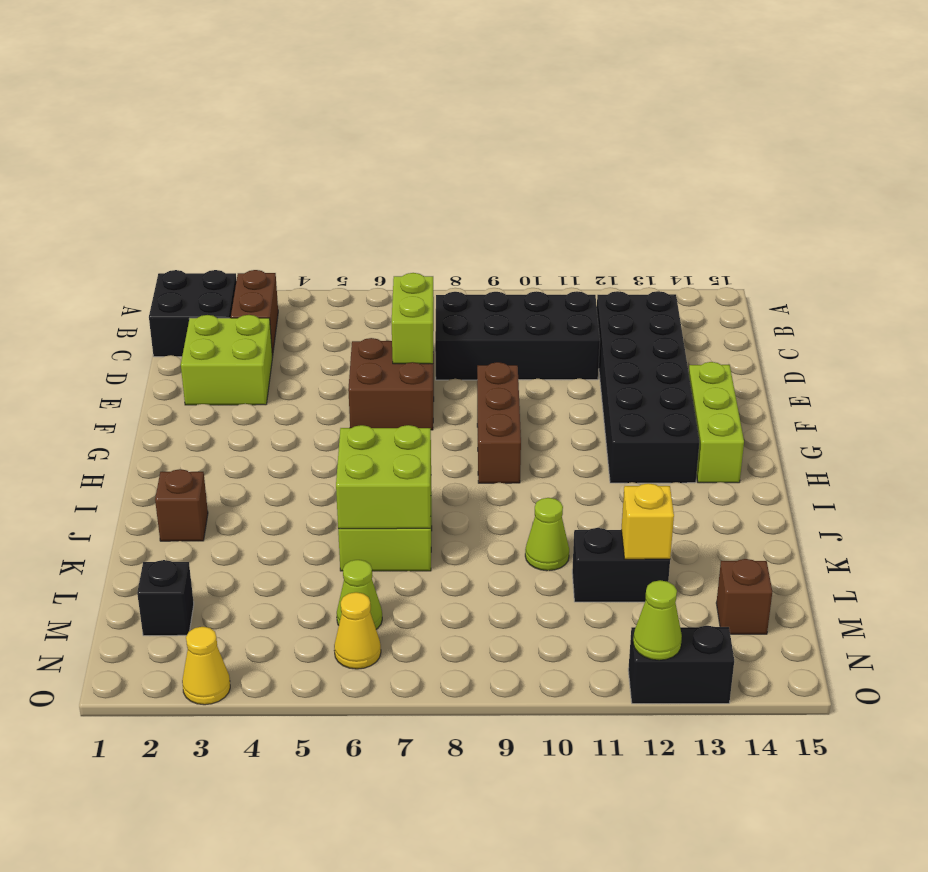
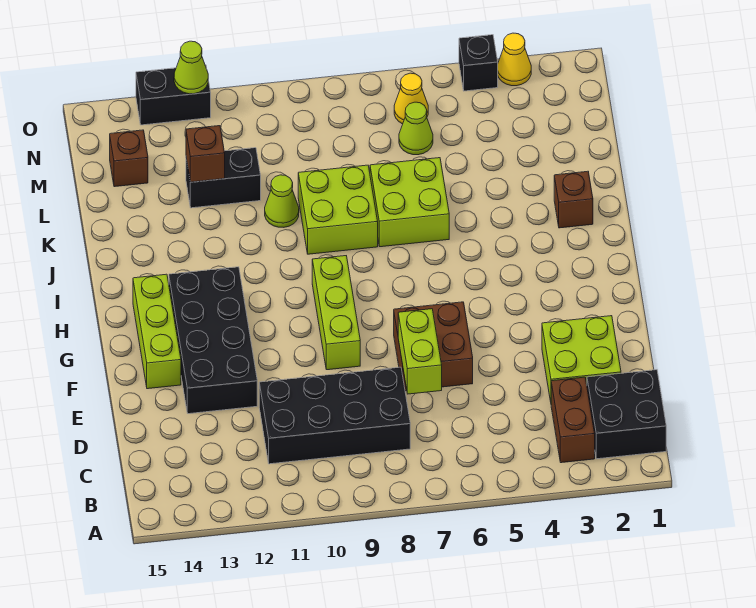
black 2x6 brick [597,291,699,483] -> black 2x4 brick [169,267,257,414]
brown 1x3 brick [477,362,521,483] -> lime 1x3 brick [312,256,360,370]
lime 2x2 brick [336,425,431,529] -> lime 2x2 brick moved to [298,165,378,254]
yellow 1x1 brick [621,483,674,559] -> brown 1x1 brick [186,126,225,182]
black 1x1 brick [137,560,194,636] -> black 1x1 brick moved to [459,35,498,91]

